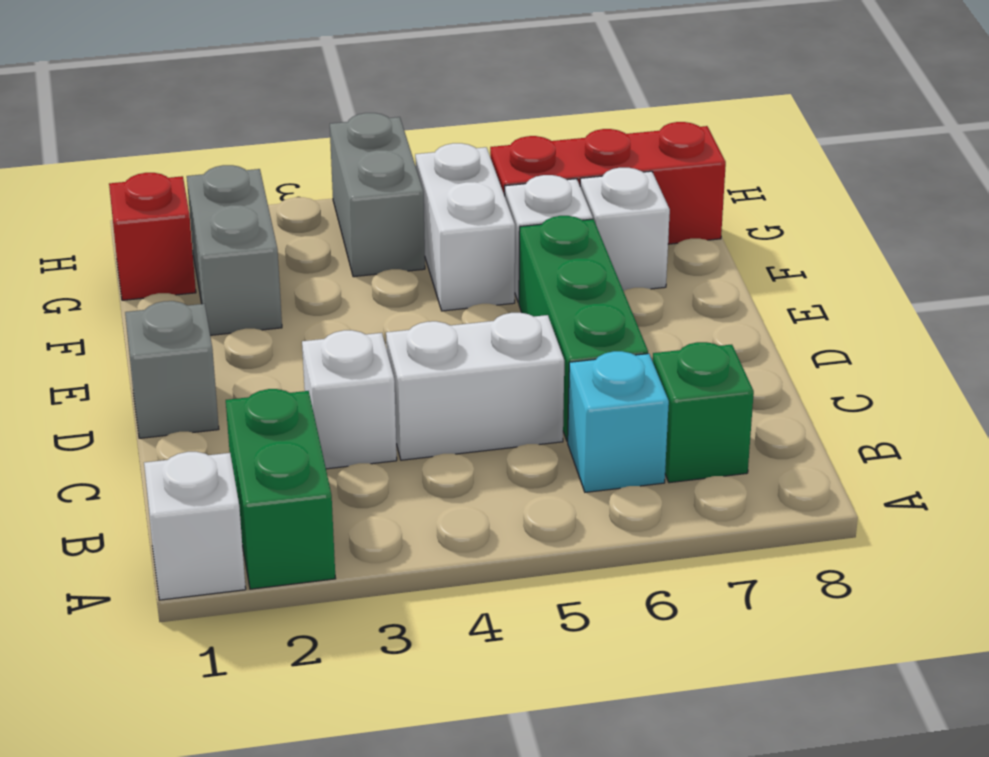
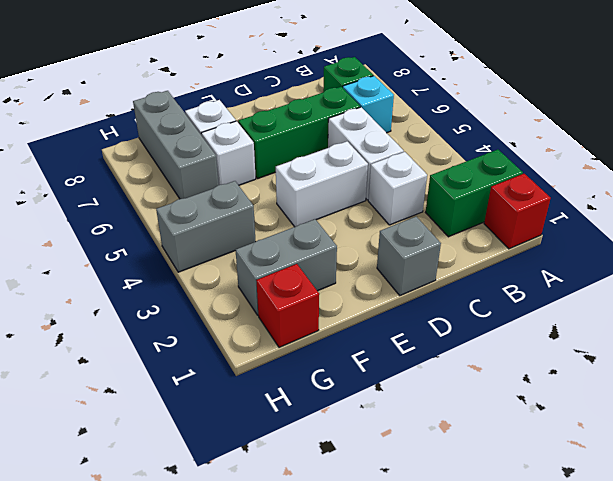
white 1x1 brick [144,452,246,600] -> red 1x1 brick [484,174,551,249]
white 1x2 brick [415,143,515,311] -> white 1x2 brick moved to [276,141,368,227]
red 1x3 brick [490,122,726,244] -> grey 1x3 brick [133,91,219,199]

